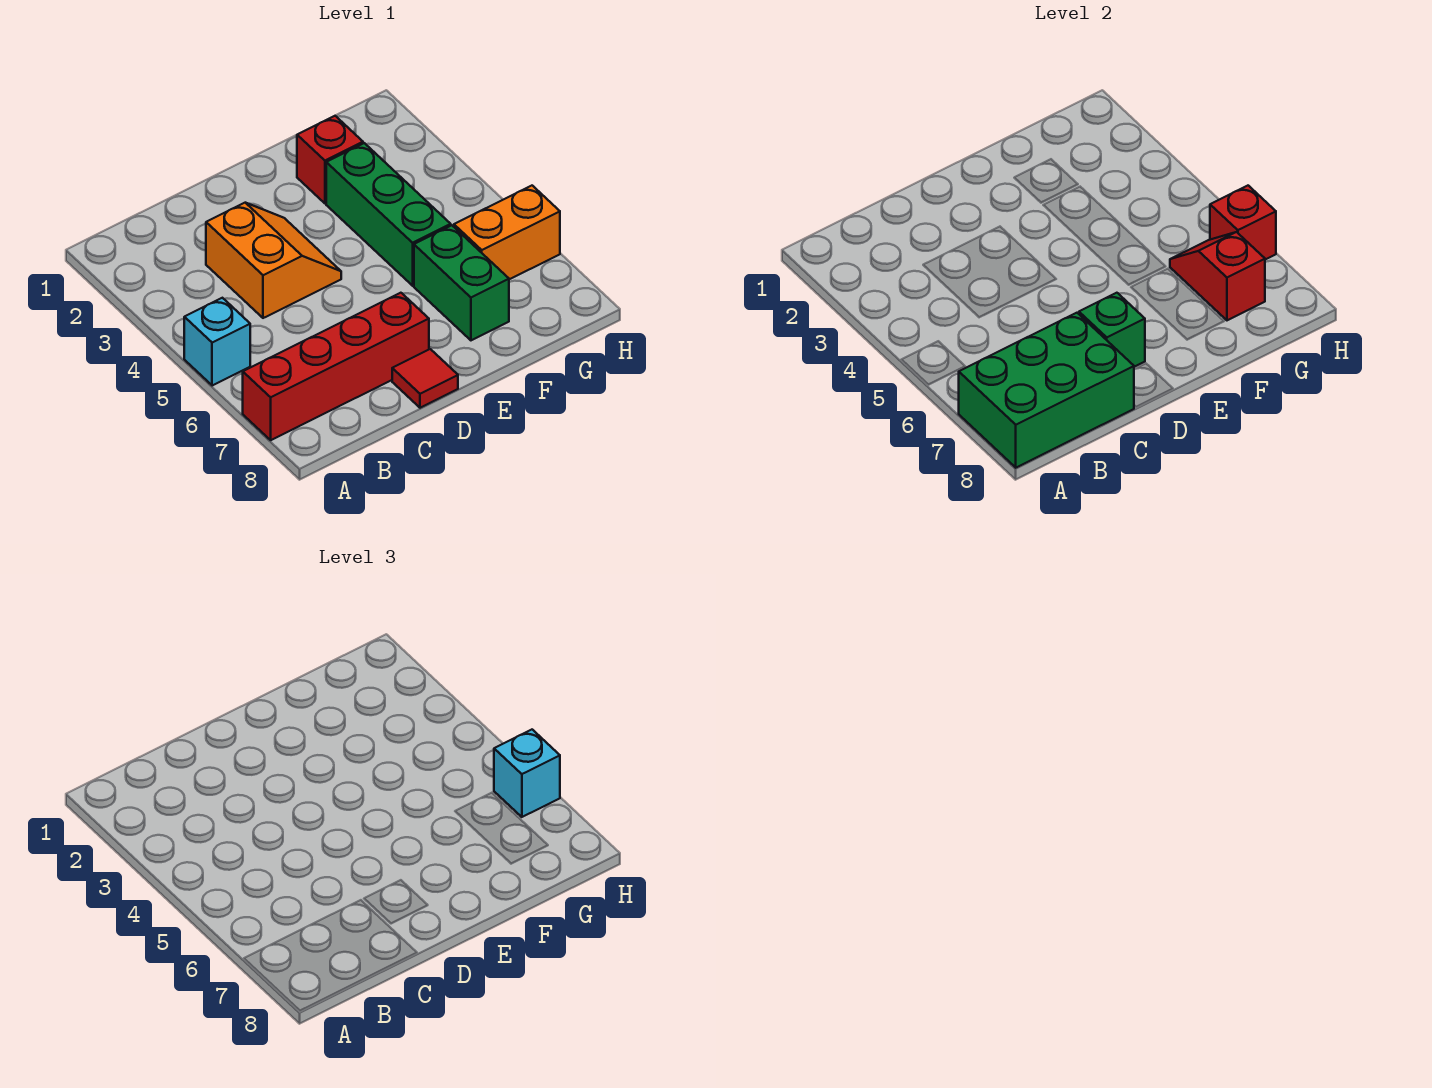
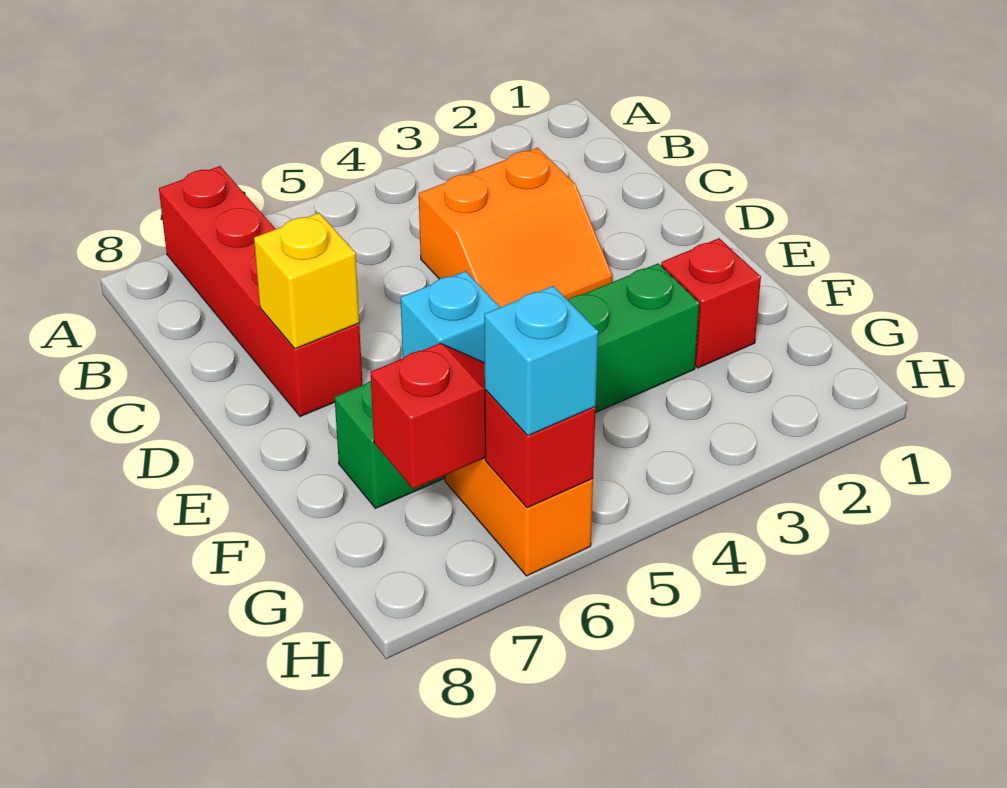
cyan 1x1 brick [184,298,250,386] -> cyan 1x1 brick moved to [400,271,500,363]
green 2x3 brick [959,313,1134,468] -> none
green 1x1 brick [1079,293,1145,367] -> yellow 1x1 brick [254,213,359,349]
red 1x1 tile [392,349,458,408] -> none

